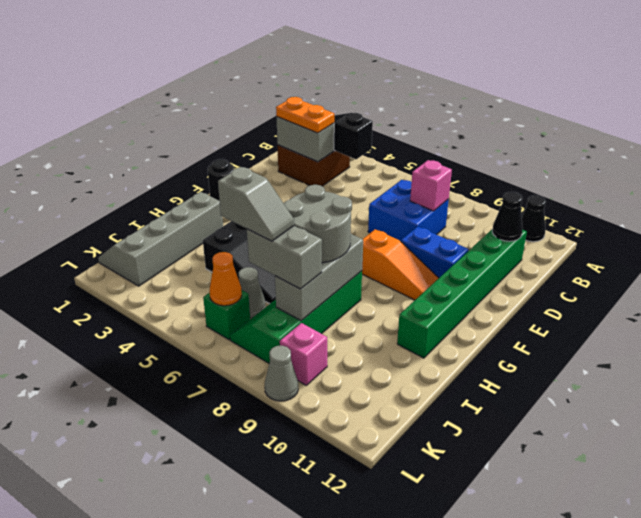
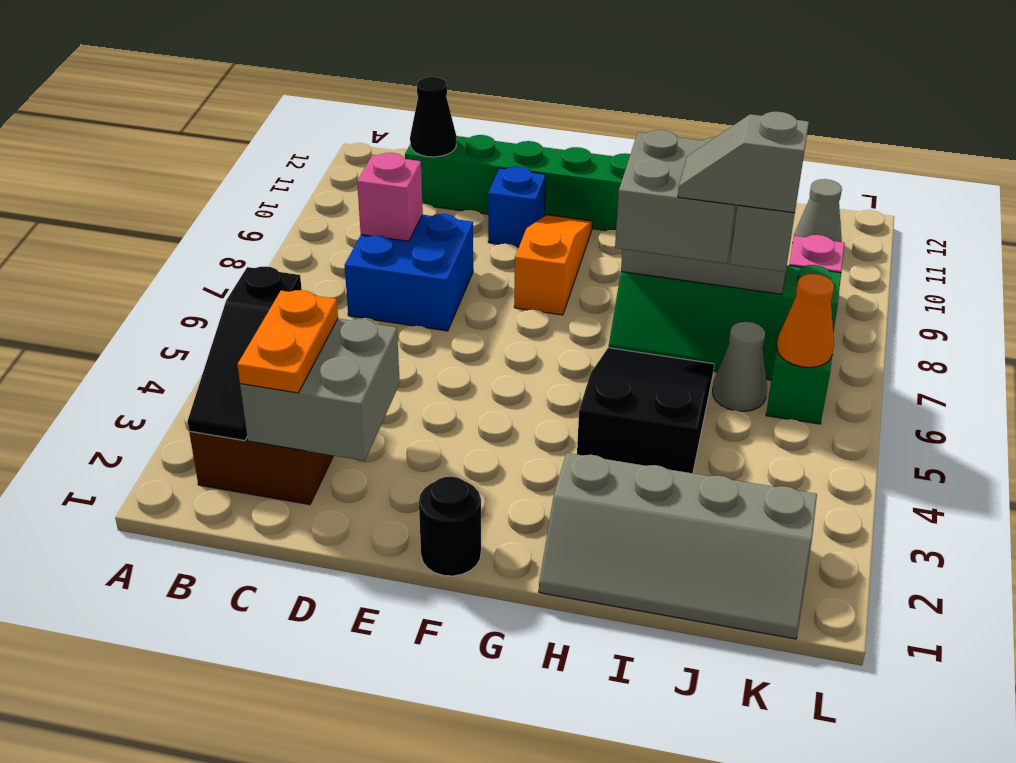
black 1x1 cone [522,195,546,242] -> none
grey 1x2 brick [276,117,334,162] -> grey 2x2 brick [240,319,400,461]
blue 1x2 brick [401,227,469,278] -> blue 1x1 brick [488,166,546,247]
grey 2x2 round brick [284,185,352,263] -> grey 2x2 brick [615,130,737,264]
grey 1x2 slope [218,167,294,241] -> grey 1x2 slope turned to [678,112,809,213]
grey 1x1 cone [265,346,298,401] -> grey 1x1 cone moved to [794,179,842,242]

